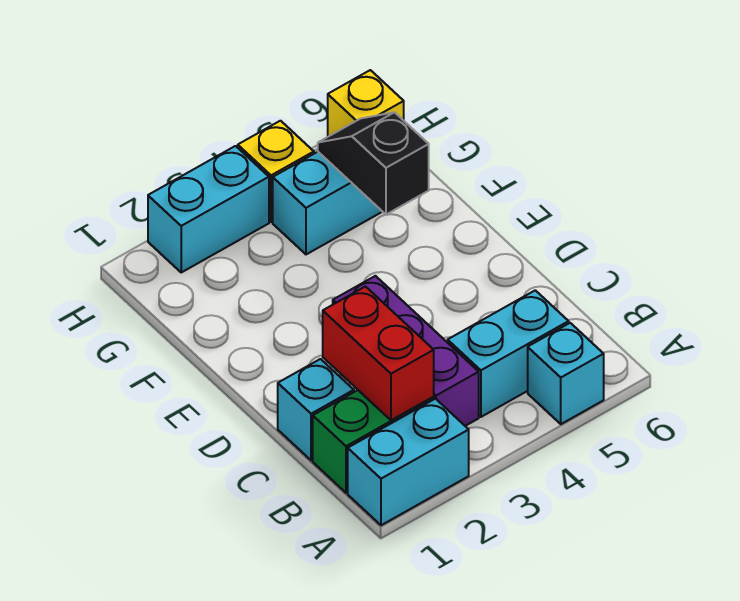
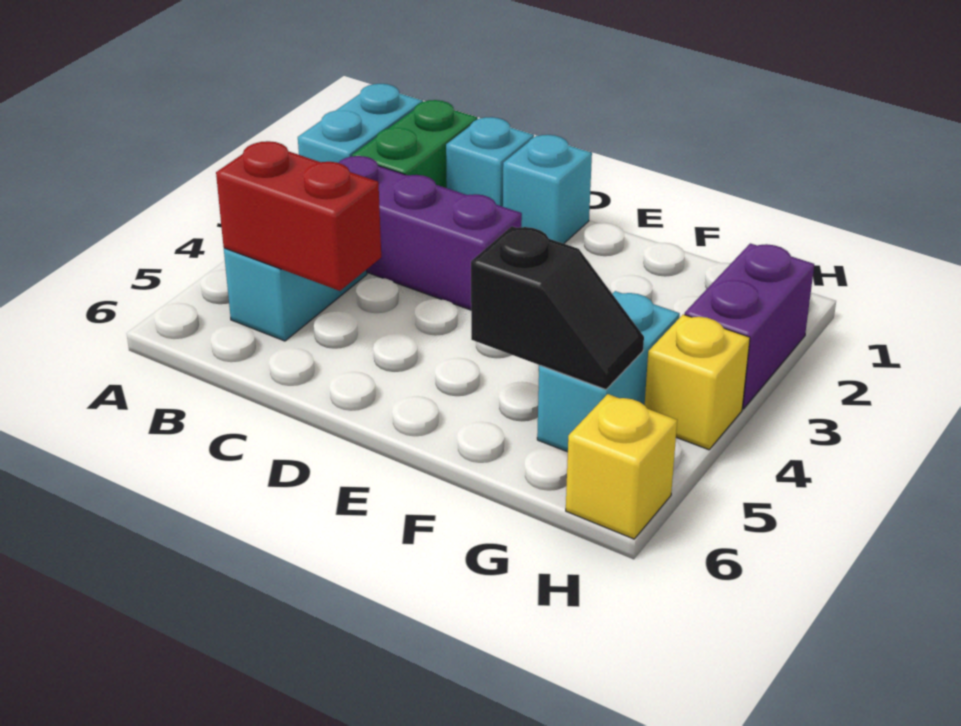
cyan 1x1 brick [528,323,604,424] -> cyan 1x1 brick moved to [503,135,592,244]
red 1x2 brick [323,287,434,420] -> red 1x2 brick moved to [216,141,381,291]
cyan 1x2 brick [148,146,269,272] -> purple 1x2 brick [685,243,814,409]

